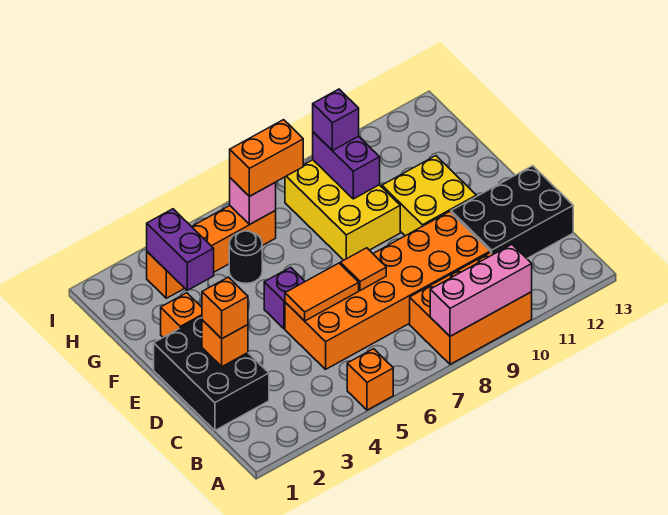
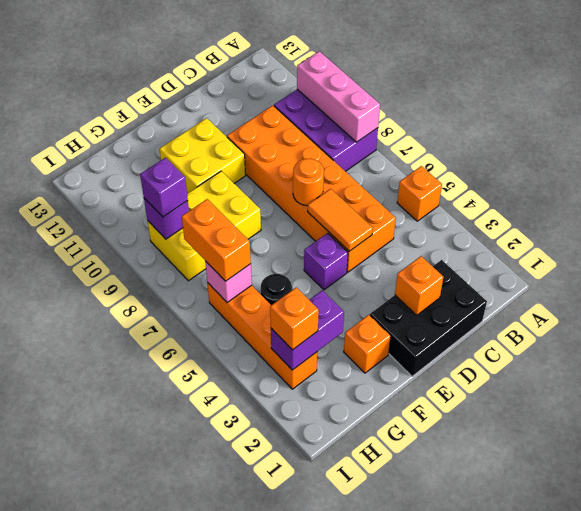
orange 2x3 brick [410,252,532,364] -> purple 2x3 brick [274,89,378,171]
black 2x3 brick [451,166,573,258] -> none
orange 1x1 brick [202,277,248,339] -> orange 1x1 brick moved to [270,287,319,350]
orange 1x1 tile [340,248,386,291] -> orange 1x1 round brick [293,159,324,206]
purple 1x2 brick [313,132,380,199] -> purple 1x1 brick [144,198,189,239]

